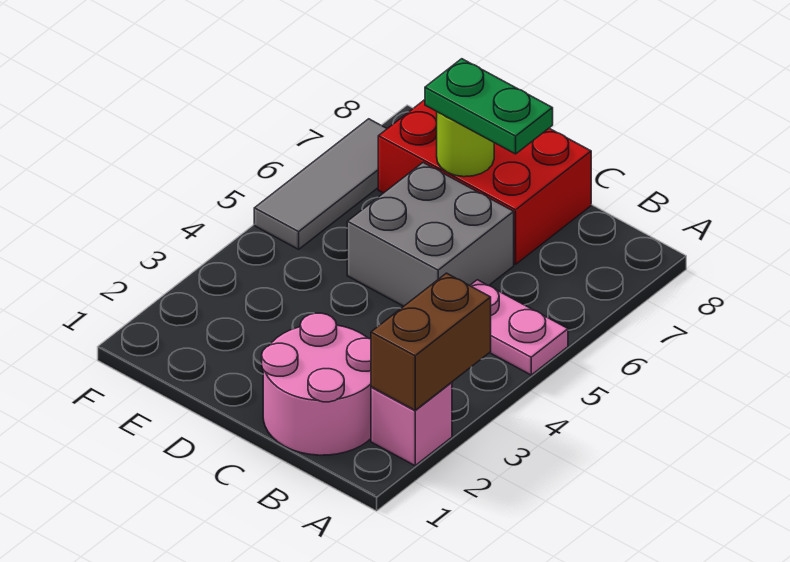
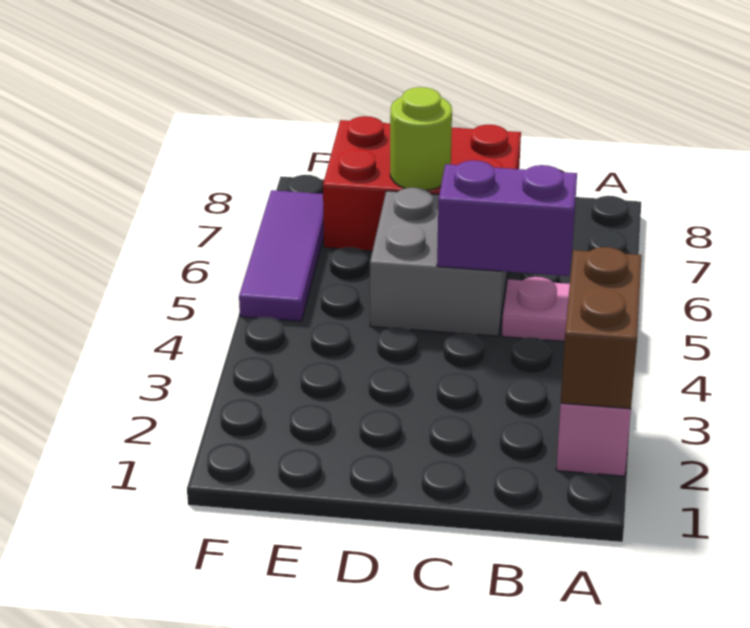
pink 2x2 round brick [262,313,371,455] -> none
none -> purple 1x2 brick [437,160,577,276]
green 1x2 plate [425,59,553,154] -> none
grey 1x3 tile [254,119,387,249] -> purple 1x3 tile [239,190,324,321]

